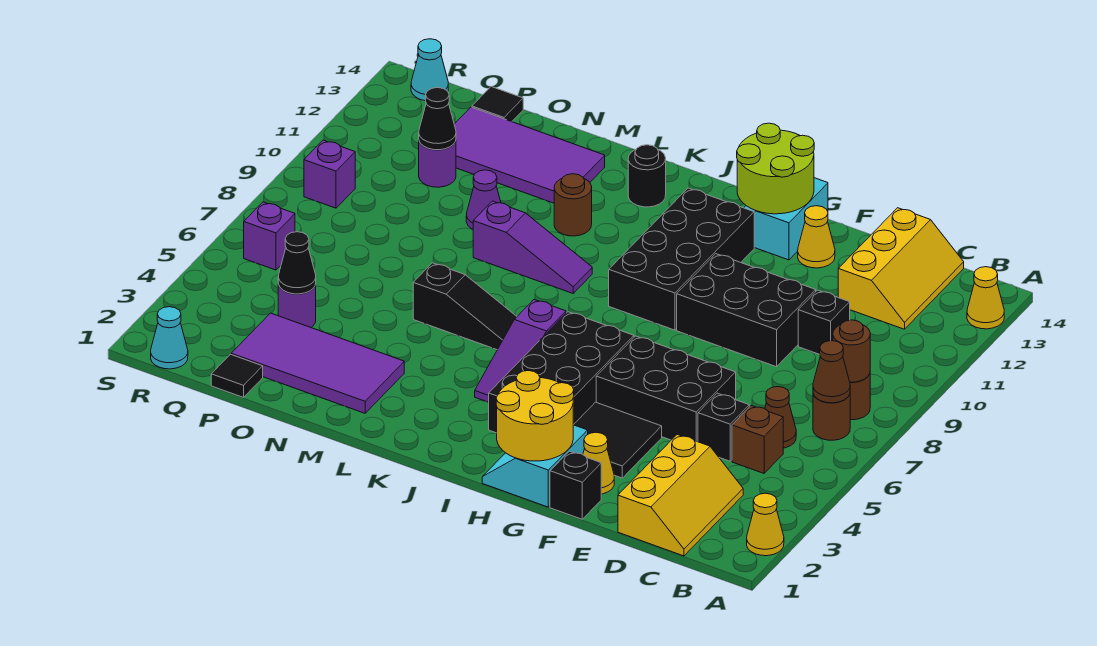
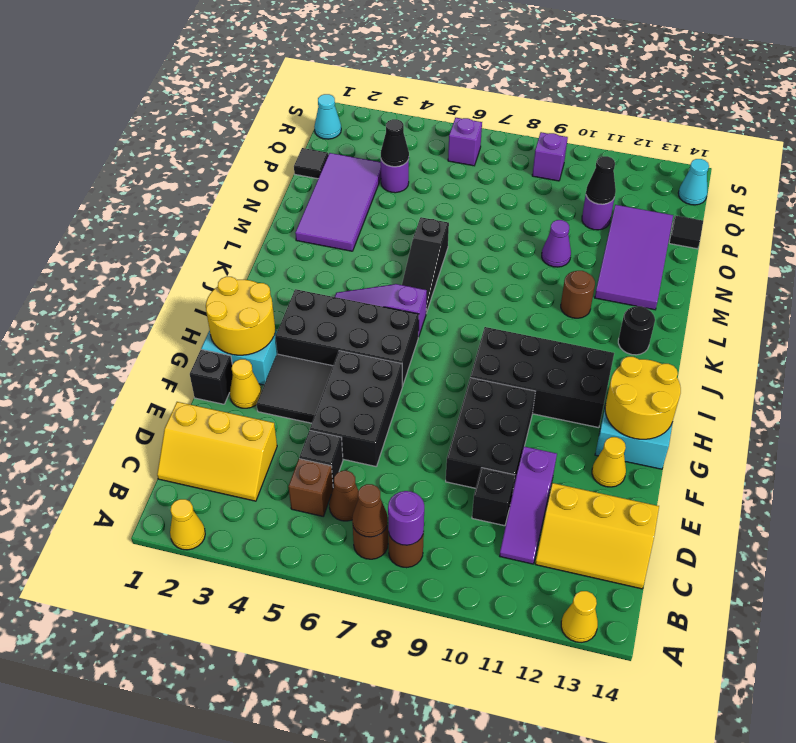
brown 1x1 round brick [833,320,870,382] -> purple 1x1 round brick [388,491,424,545]
lime 2x2 round brick [737,123,814,214] -> yellow 2x2 round brick [605,357,681,439]
purple 1x3 slope [473,201,592,293] -> purple 1x3 slope moved to [500,446,557,564]

